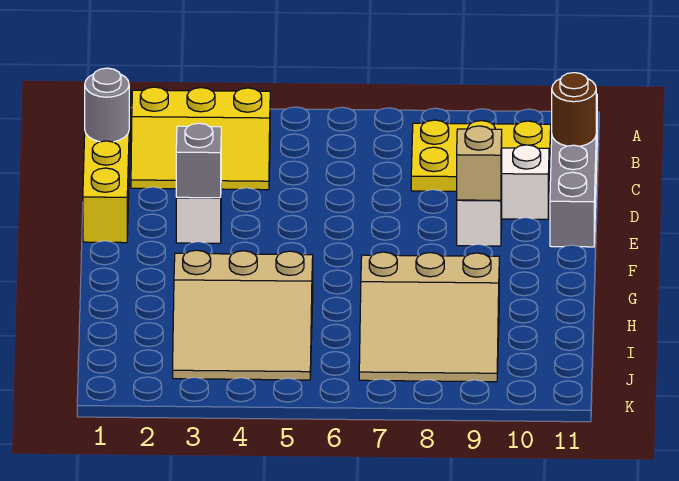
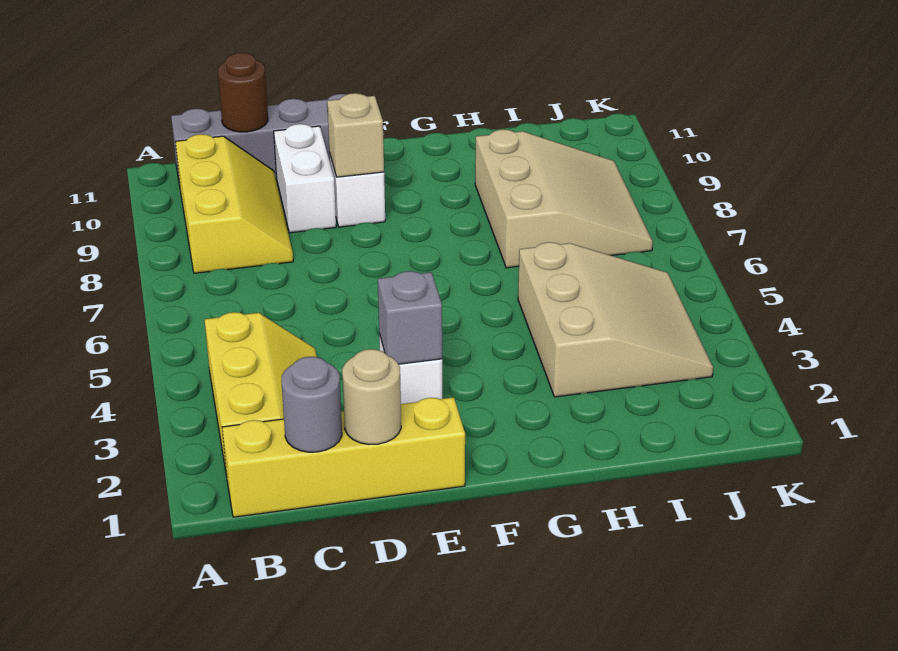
yellow 2x3 plate [411,120,551,191] -> yellow 2x3 slope [175,134,293,273]
none -> tan 1x1 round brick [342,349,401,444]

